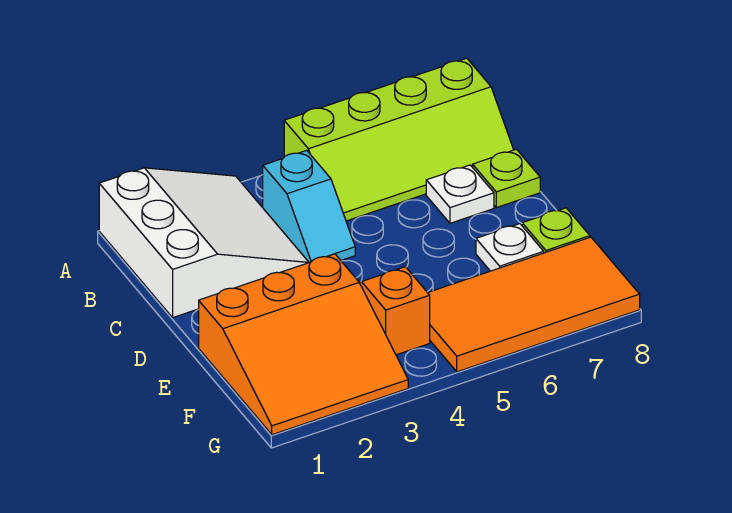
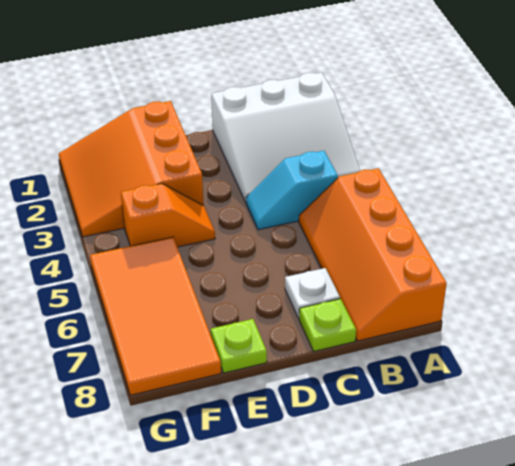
lime 2x4 slope [284,58,514,221] -> orange 2x4 slope [299,168,447,341]
white 1x1 plate [476,224,544,271] -> none

